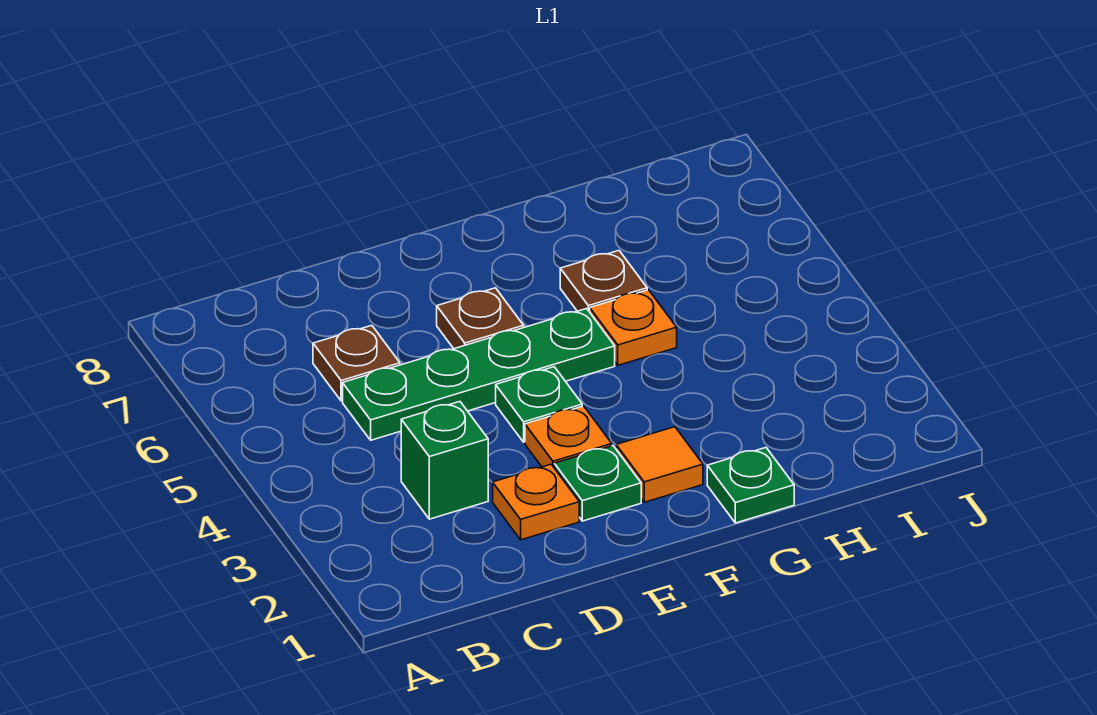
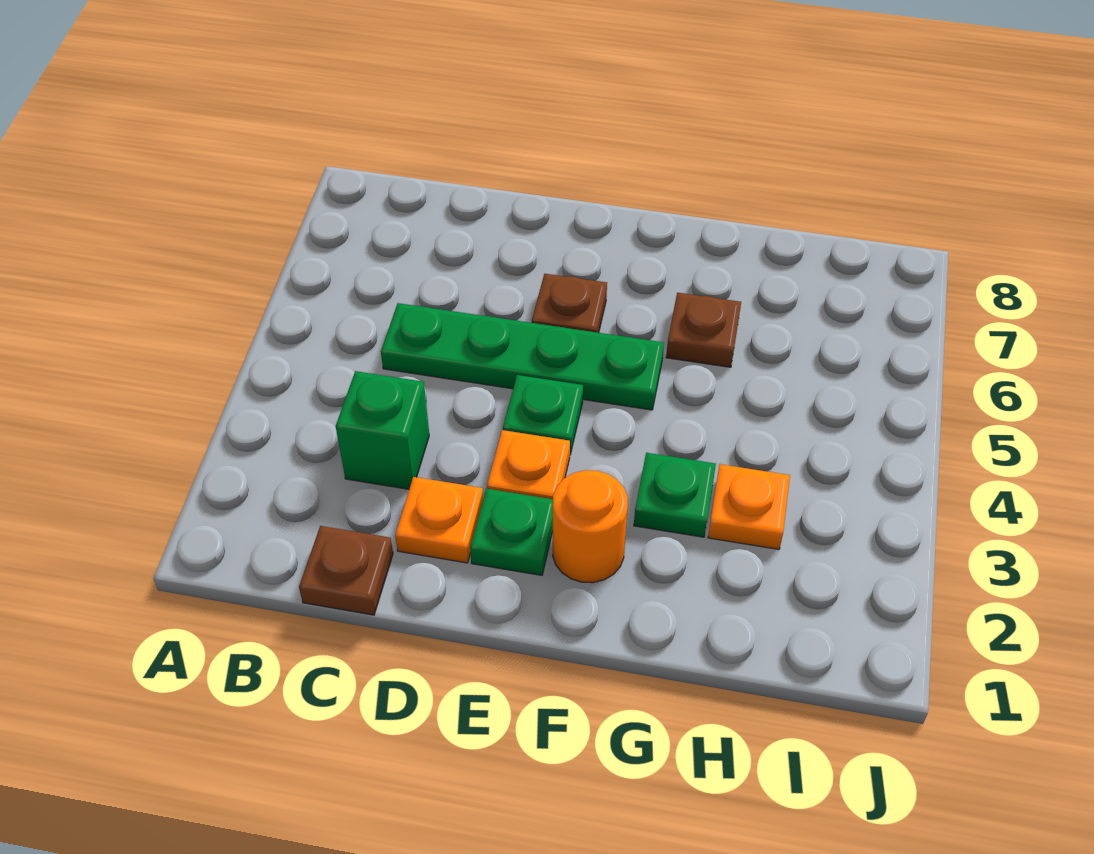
brown 1x1 plate [313,325,400,401] -> brown 1x1 plate moved to [299,526,393,615]
orange 1x1 tile [616,427,703,502] -> orange 1x1 round brick [553,470,628,583]
green 1x1 plate [707,448,794,523] -> green 1x1 plate moved to [634,453,716,537]
orange 1x1 plate [590,290,677,365] -> orange 1x1 plate moved to [708,464,790,549]

